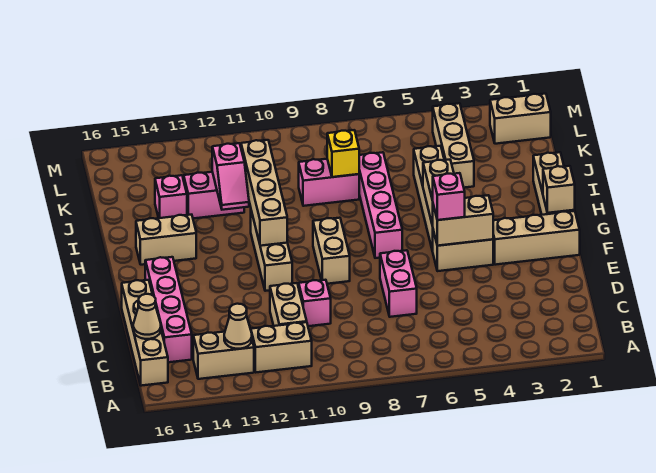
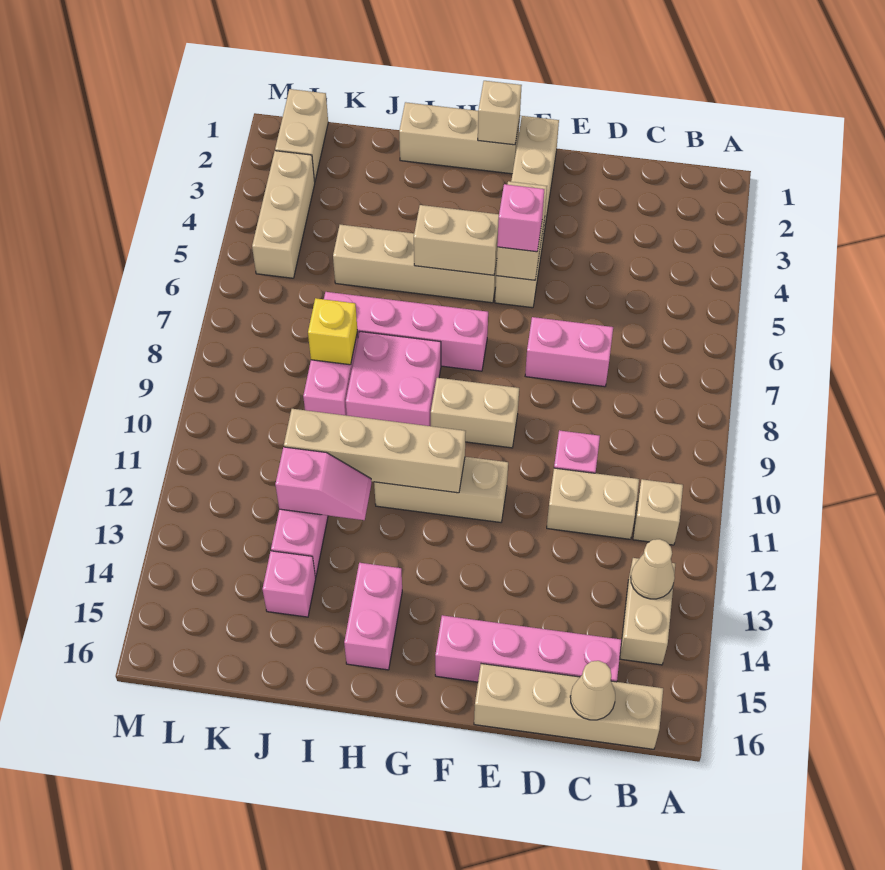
tan 1x2 brick [251,322,312,372] -> tan 1x1 brick [633,479,683,545]
none -> pink 2x2 brick [346,332,441,426]
tan 1x2 brick [136,215,196,265] -> pink 1x2 brick [344,563,402,670]
tan 1x3 brick [433,103,474,188] -> tan 1x3 brick turned to [252,151,315,278]

